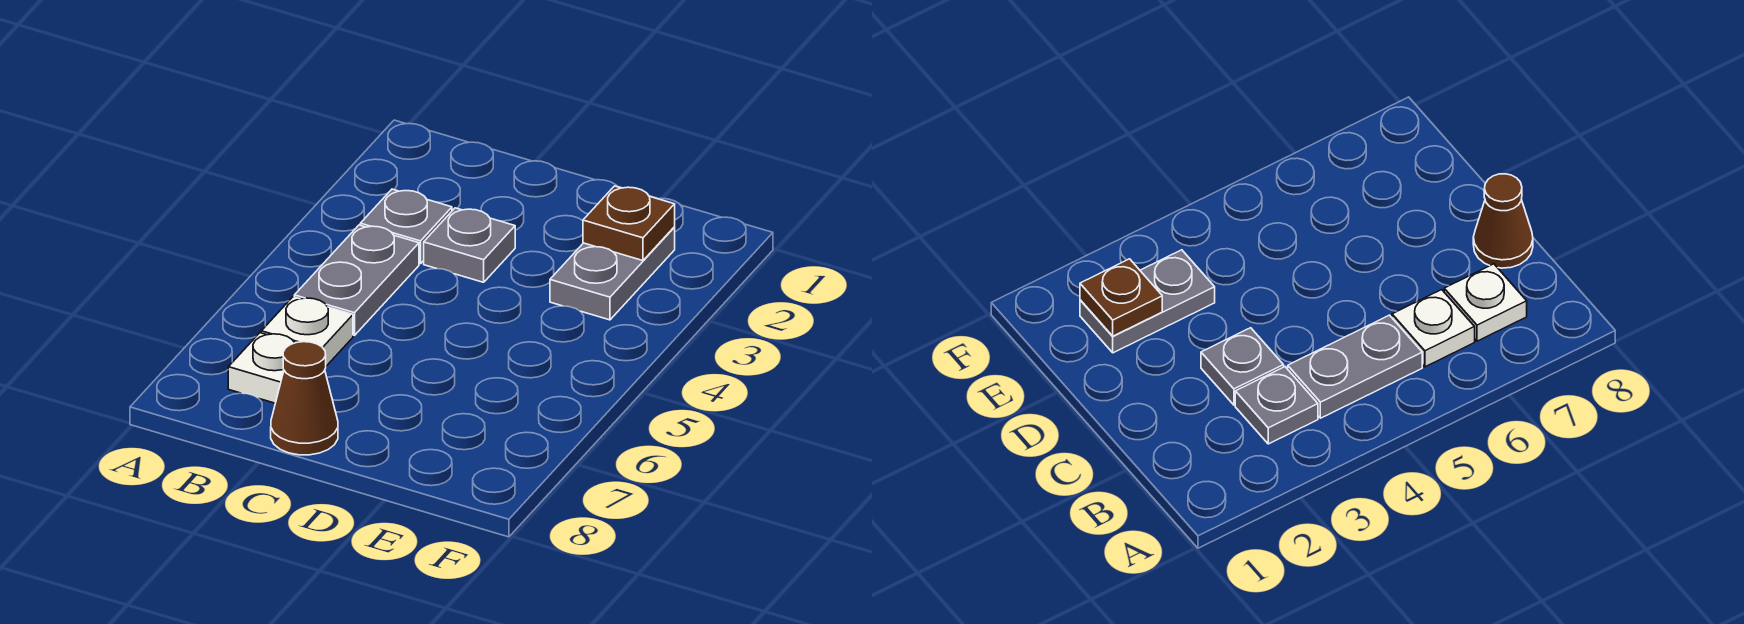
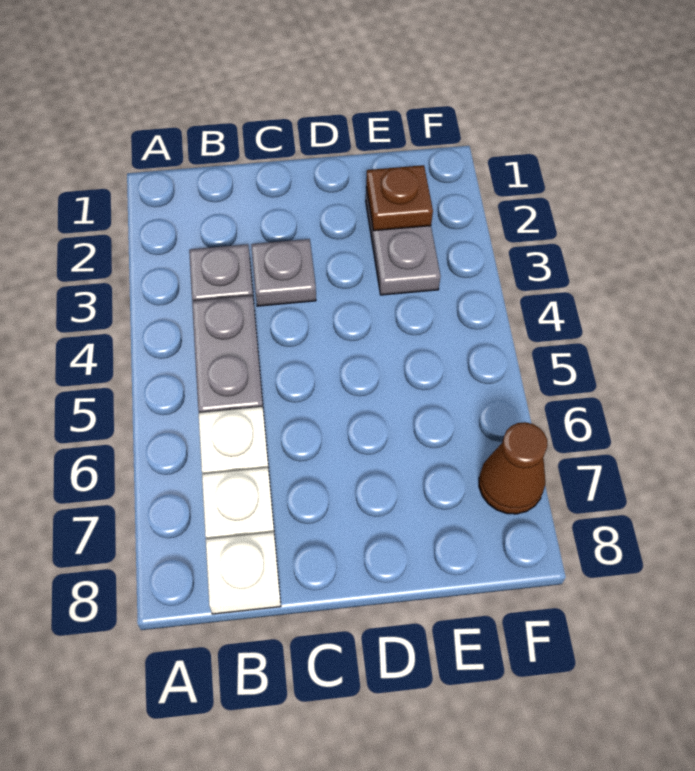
none -> white 1x1 plate [206,532,281,614]
brown 1x1 cone [271,342,338,455] -> brown 1x1 cone moved to [479,422,547,514]

